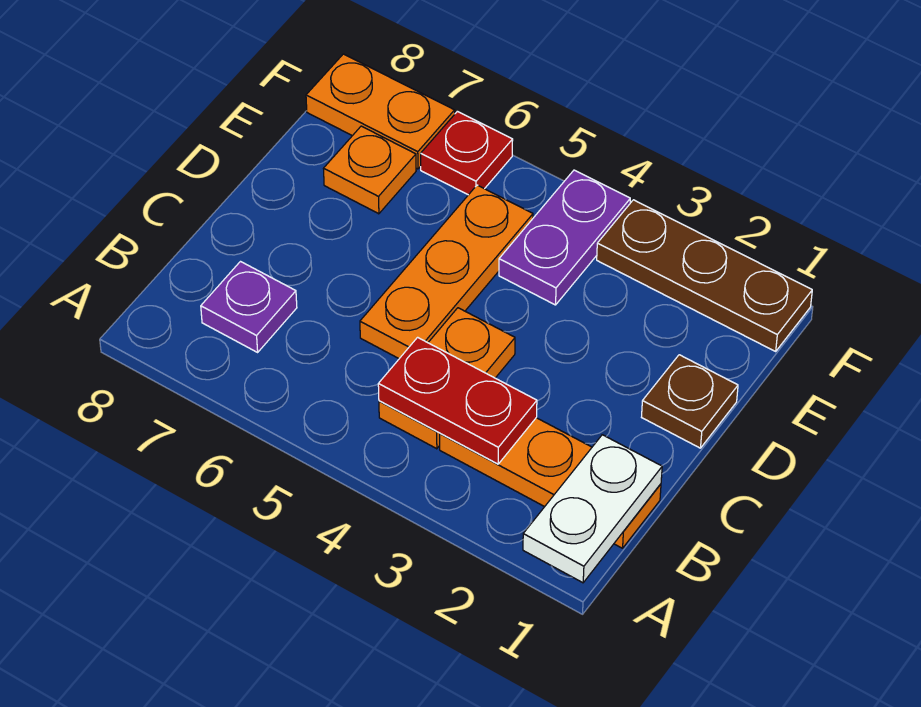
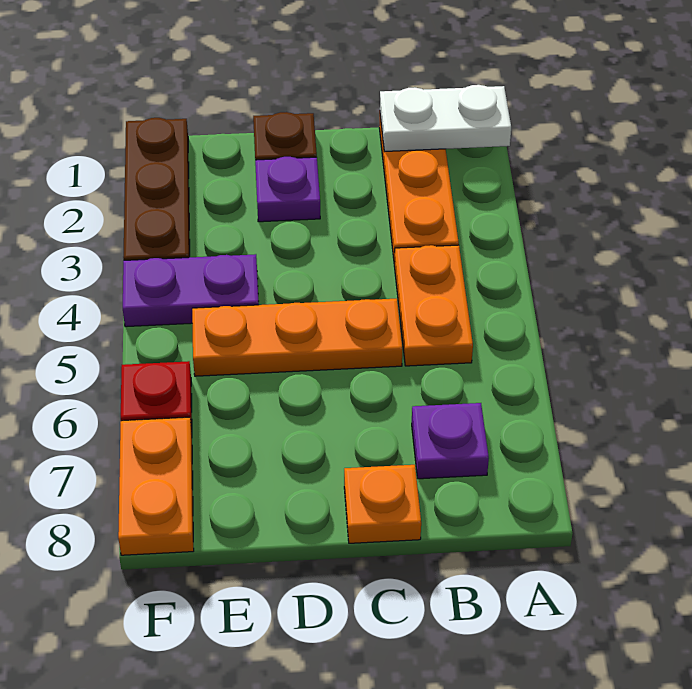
red 1x2 plate [378,337,537,464] -> none
orange 1x2 plate [379,308,515,449] -> orange 1x2 plate turned to [394,245,473,366]
none -> purple 1x1 plate [255,157,320,222]
orange 1x1 plate [323,126,416,214] -> orange 1x1 plate moved to [344,465,421,543]

